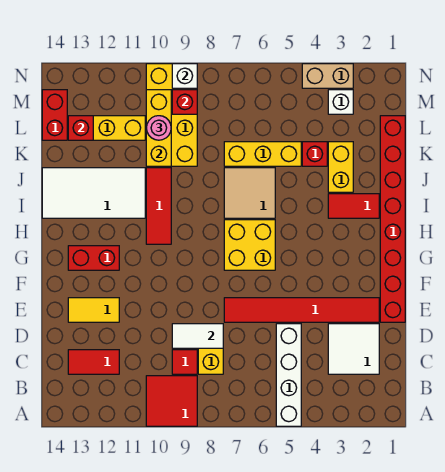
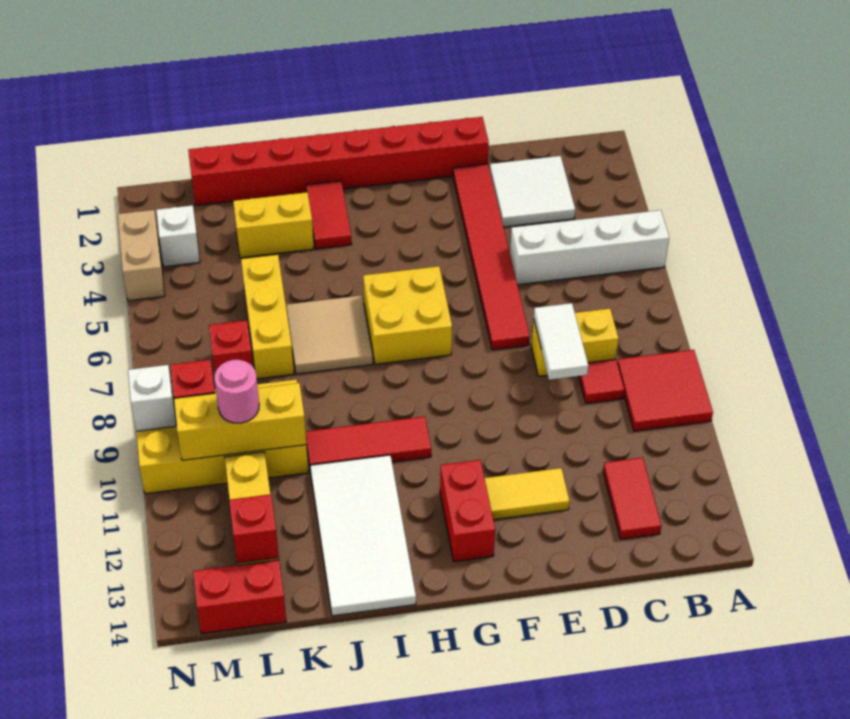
yellow 1x2 tile [68,298,119,322] -> yellow 1x2 tile turned to [485,468,570,520]
red 1x1 brick [302,142,327,166] -> red 1x1 brick moved to [209,320,253,372]

